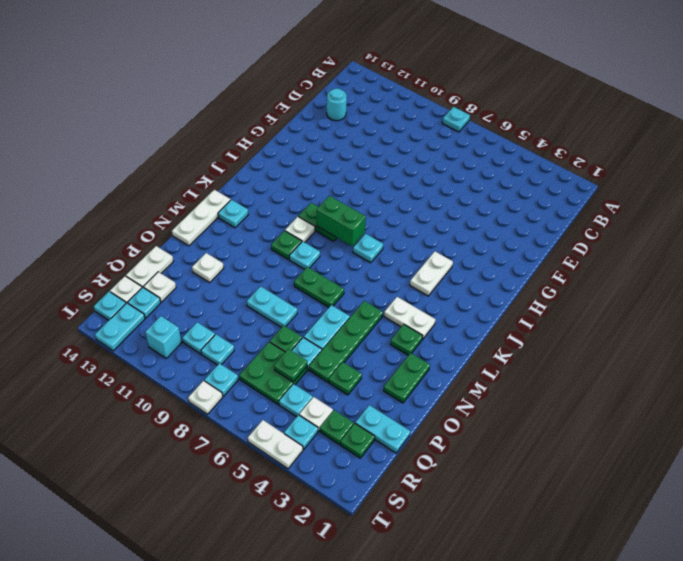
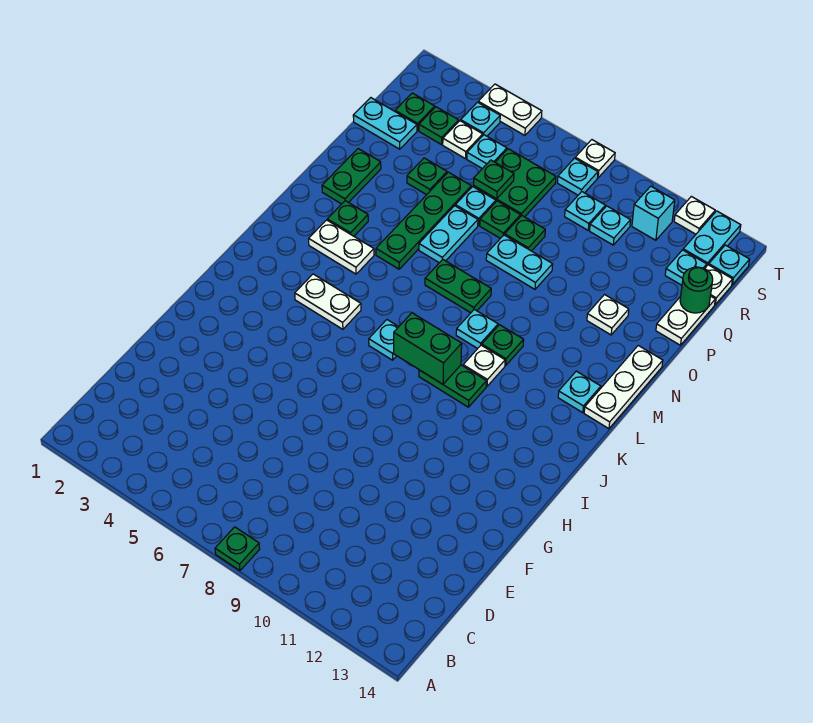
cyan 1x1 plate [442,107,470,132] -> green 1x1 plate [215,527,260,571]
cyan 1x1 round brick [327,88,347,121] -> none
white 1x2 plate [410,251,453,296] -> white 1x2 plate turned to [295,274,361,329]
none -> green 1x1 plate [505,216,545,251]
white 1x1 plate [144,272,176,302] -> white 1x1 plate moved to [674,196,715,234]
none -> green 1x1 round brick [680,267,713,313]

